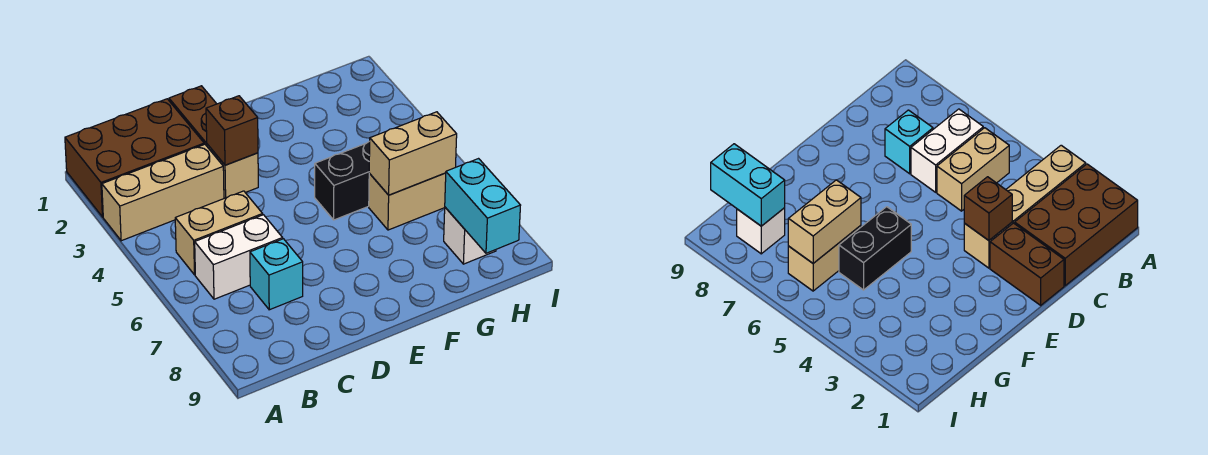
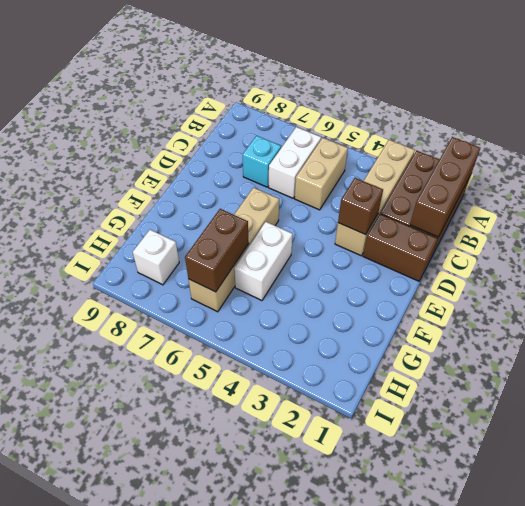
none -> brown 1x3 brick [410,137,480,237]
black 1x2 brick [315,141,370,220] -> white 1x2 brick [234,222,293,301]
tan 1x2 brick [369,173,446,230] -> tan 1x4 brick [188,188,279,312]
tan 1x2 brick [369,112,457,195] -> brown 1x2 brick [185,209,249,292]
cyan 1x2 brick [445,159,521,253] -> none

